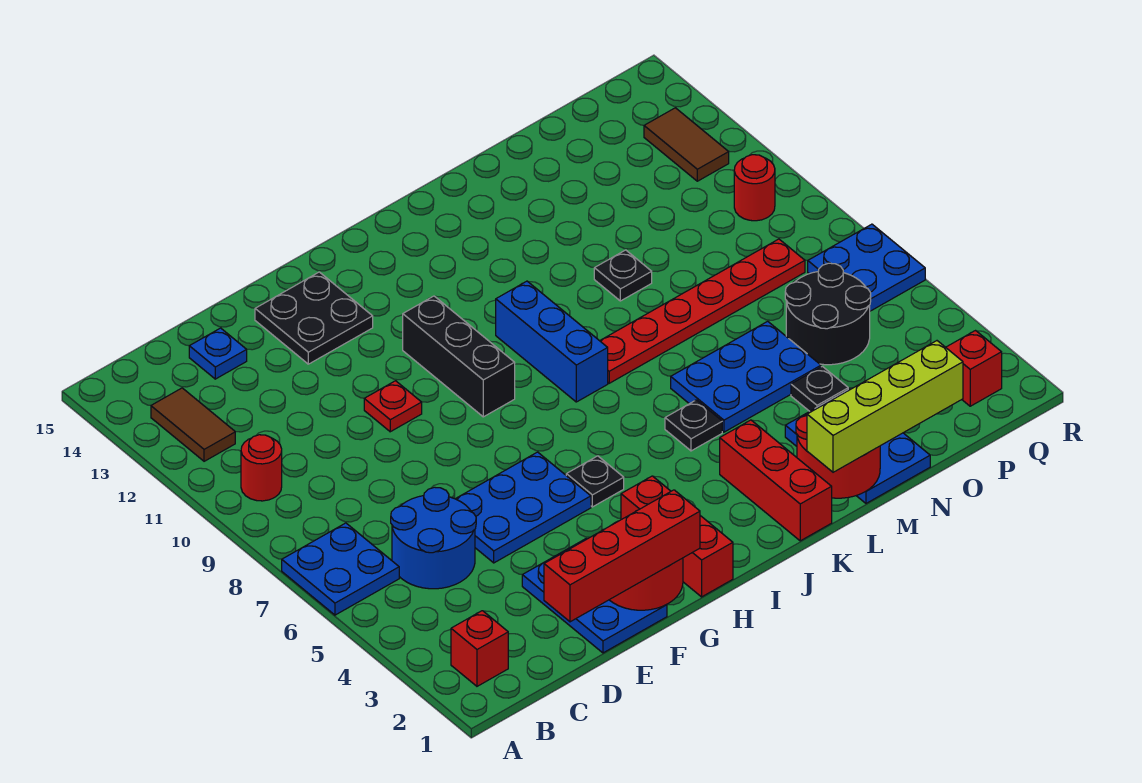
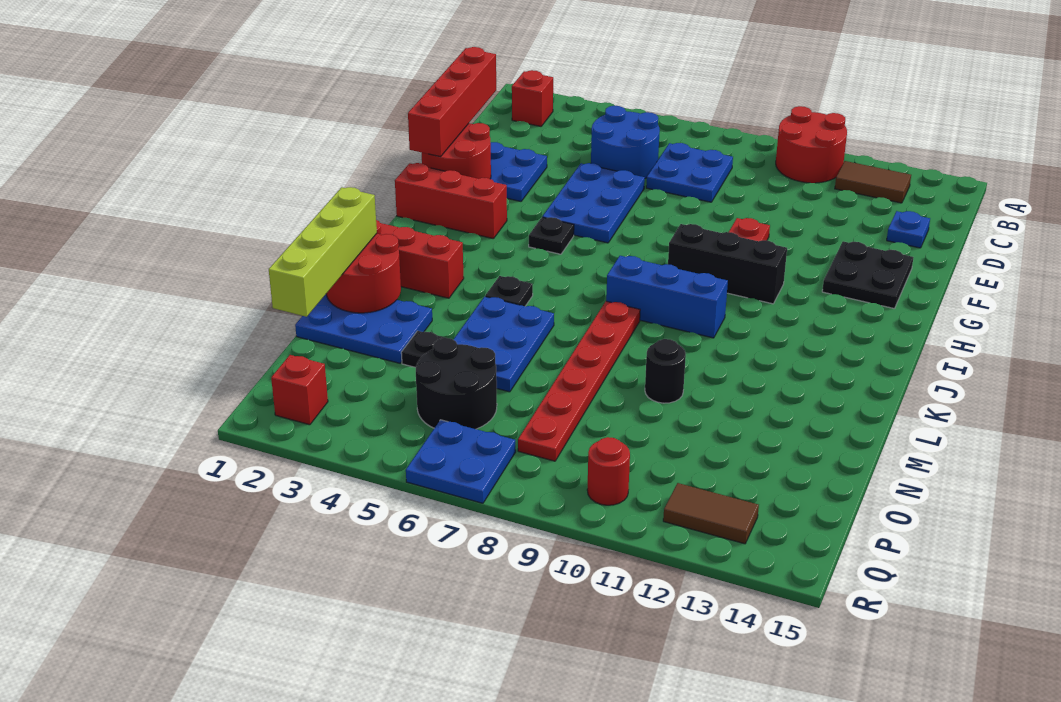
blue 2x2 plate [282,523,399,615] -> blue 2x2 plate moved to [646,143,733,202]
red 1x1 round brick [241,435,282,501] -> red 2x2 round brick [776,106,847,183]
black 1x1 plate [594,250,652,301] -> black 1x1 round brick [645,339,686,403]

